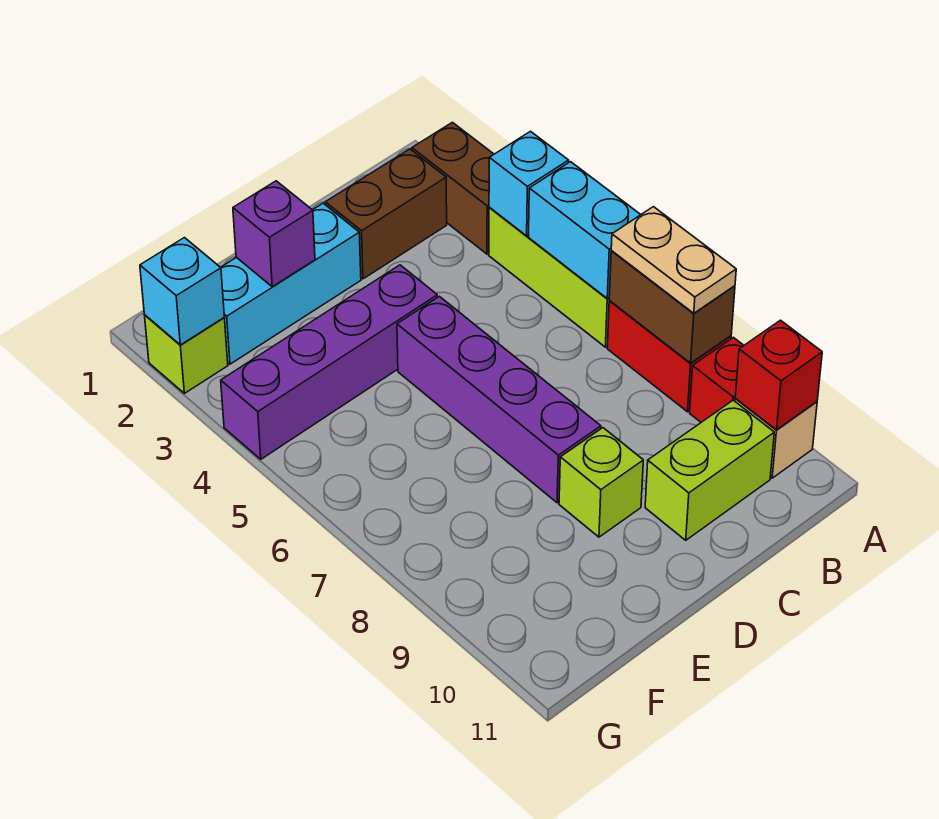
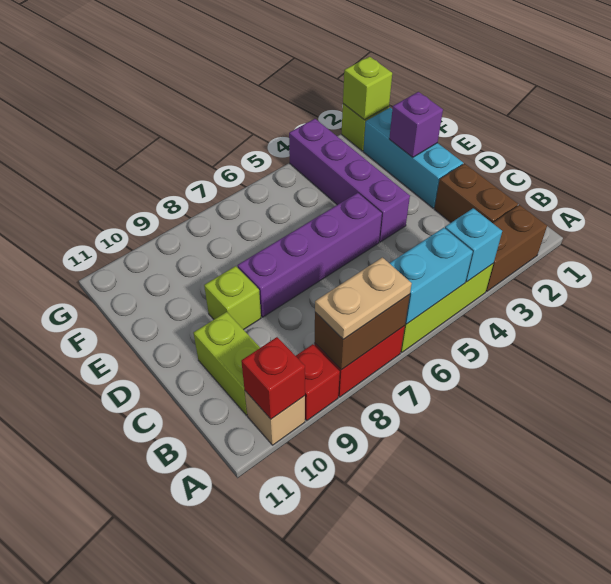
cyan 1x1 brick [140,238,224,345] -> lime 1x1 brick [343,57,392,120]

